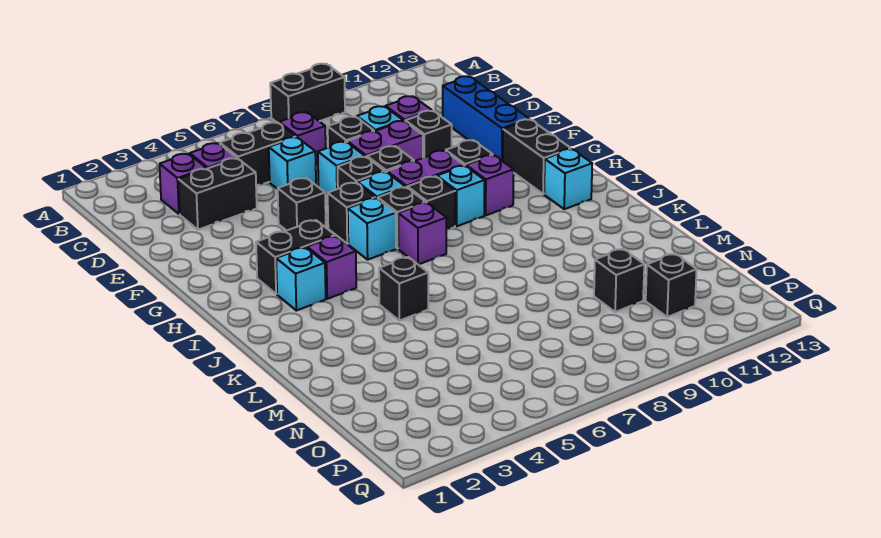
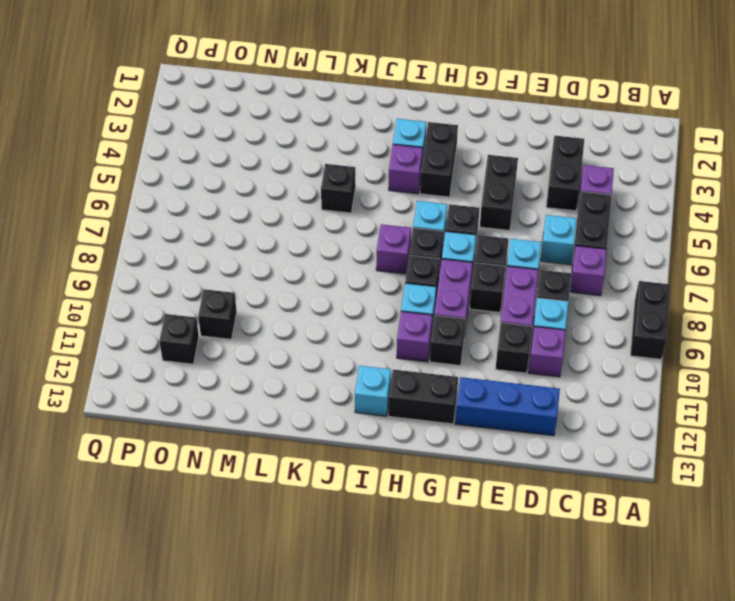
purple 1x1 brick [160,154,206,214] -> none
black 1x1 brick [278,178,326,231] -> black 1x2 brick [480,155,518,231]

